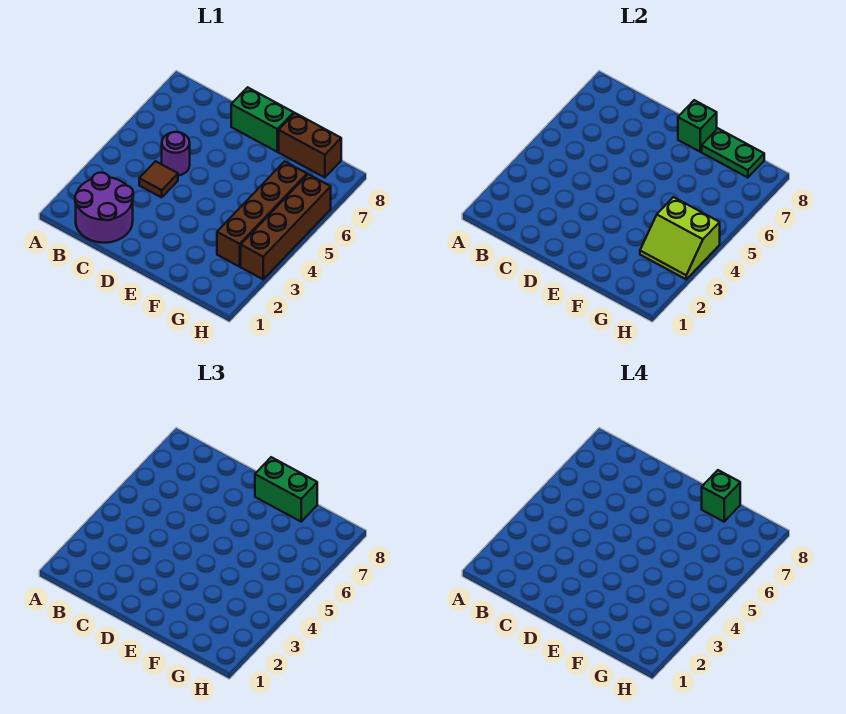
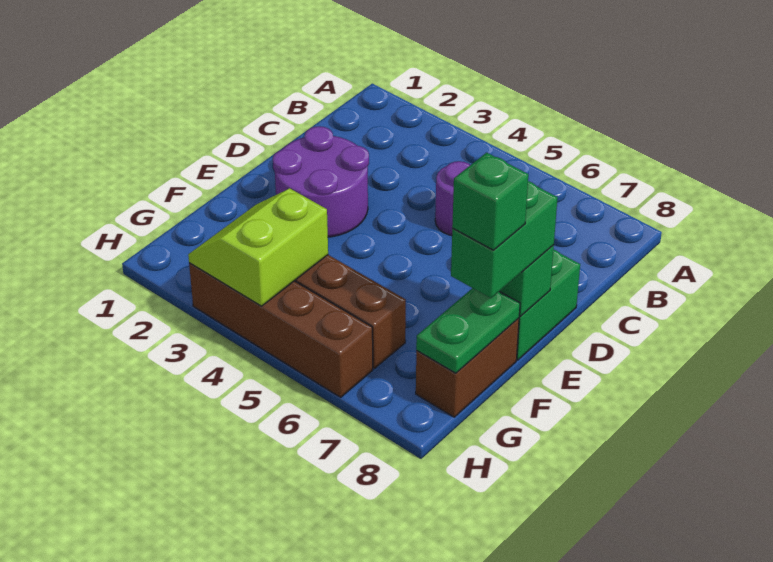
purple 2x2 round brick [75,172,133,243] -> purple 2x2 round brick moved to [273,126,369,237]
brown 1x1 tile [139,161,178,197] -> none

